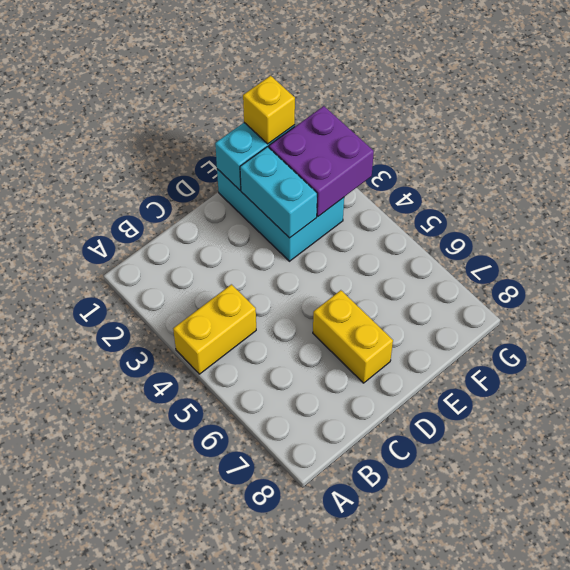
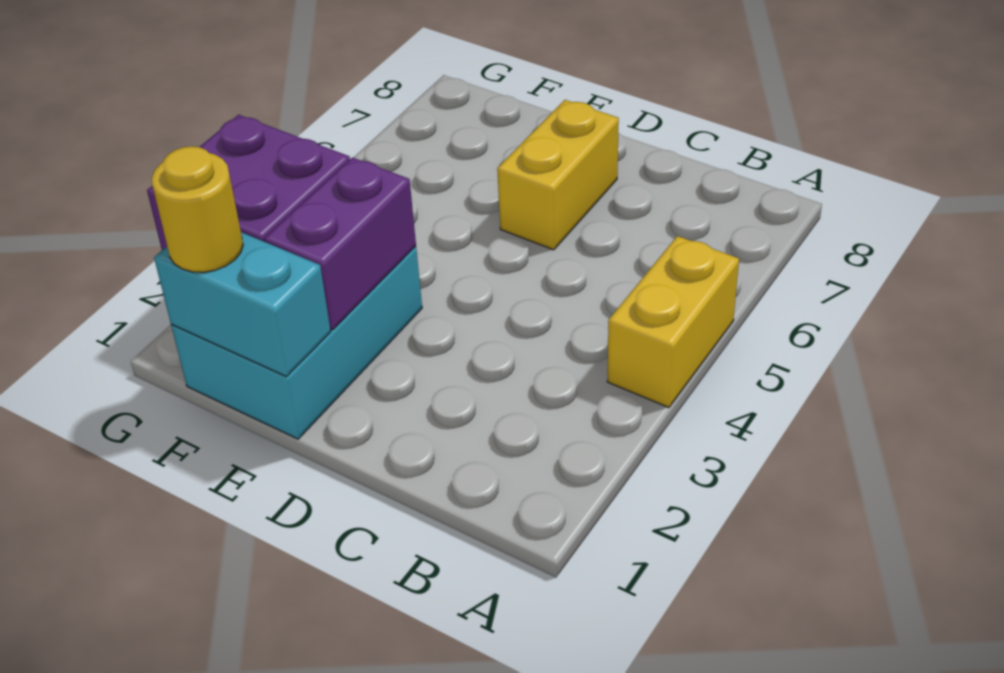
yellow 1x2 brick [173,284,256,374] -> yellow 1x2 brick turned to [607,236,739,407]
cyan 1x2 brick [240,147,317,238] -> purple 1x2 brick [264,158,416,330]
yellow 1x1 brick [243,76,295,144] -> yellow 1x1 round brick [152,146,243,272]

